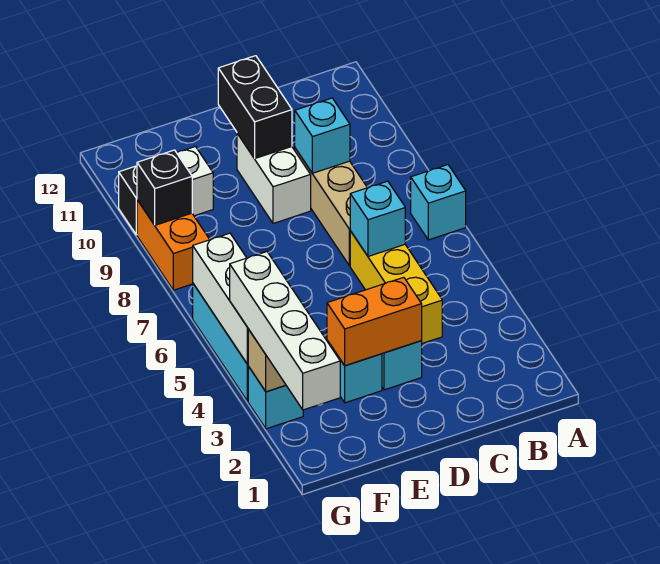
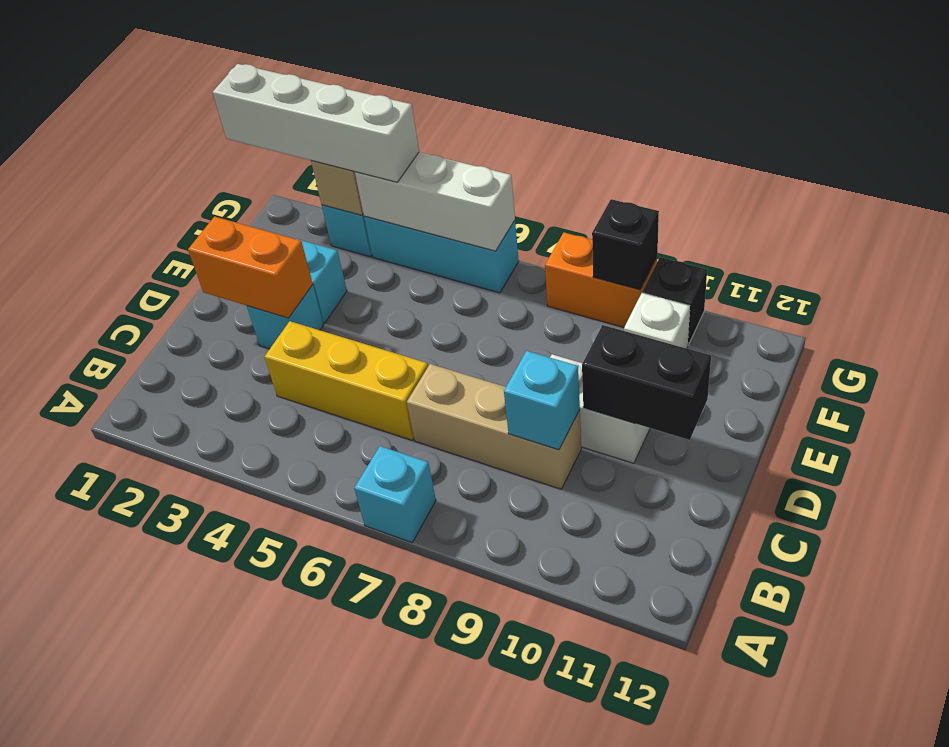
cyan 1x1 brick [350,181,405,256] -> none
orange 1x2 brick [327,277,422,366] -> orange 1x2 brick turned to [188,216,313,318]

